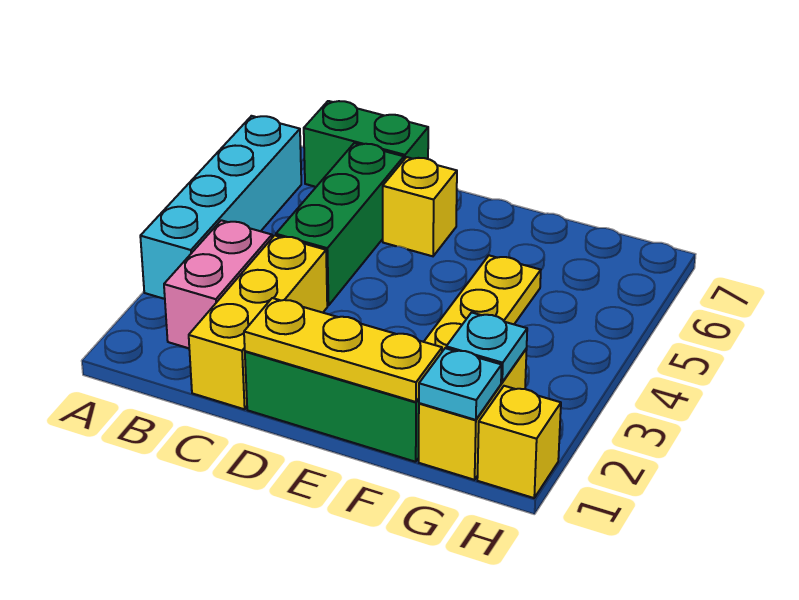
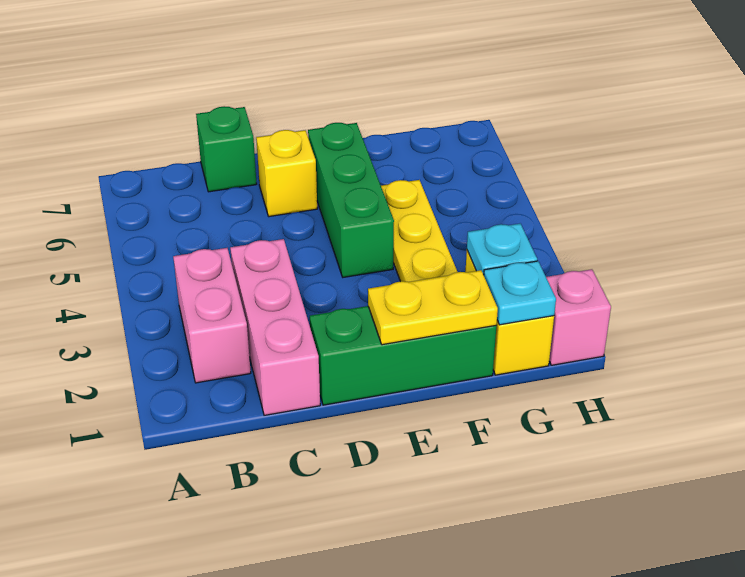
cyan 1x4 brick [140,116,301,299] -> none
green 1x2 brick [304,101,428,187] -> green 1x1 brick [196,106,257,192]
yellow 1x3 brick [189,235,327,409] -> pink 1x3 brick [230,239,320,415]
green 1x3 brick [276,143,404,306] -> green 1x3 brick moved to [308,123,394,277]
yellow 1x3 plate [244,298,442,402] -> yellow 1x2 plate [368,270,498,345]
yellow 1x1 brick [477,386,561,498] -> pink 1x1 brick [546,269,611,365]

